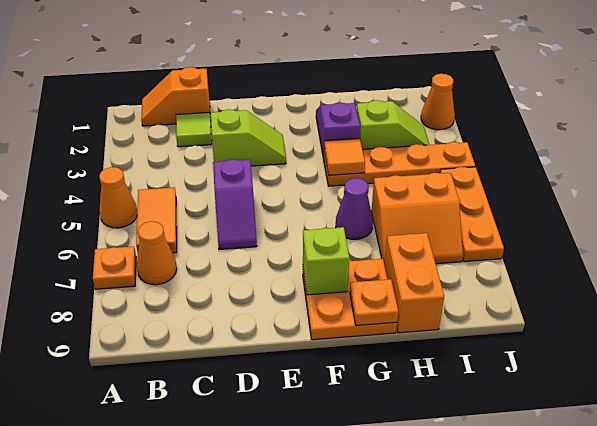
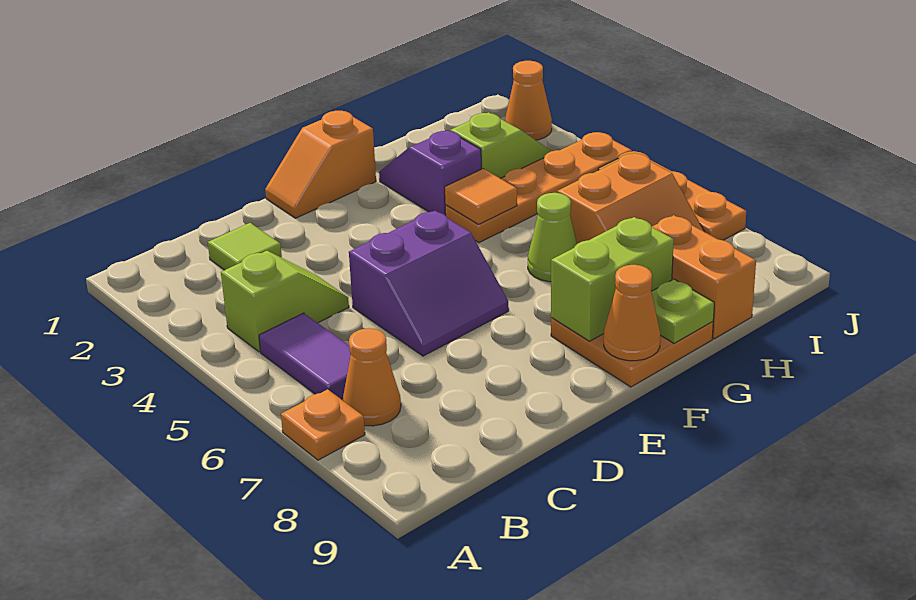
orange 1x1 cone [99,167,137,228] -> orange 1x1 cone moved to [604,265,660,361]
orange 1x2 slope [141,67,210,126] -> orange 1x2 slope moved to [265,111,376,218]
orange 1x2 tile [136,187,177,253] -> purple 1x2 tile [259,313,351,399]
lime 1x2 slope [211,109,286,166] -> lime 1x2 slope moved to [221,251,349,352]
purple 1x2 slope [213,159,257,249] -> purple 2x2 slope [349,211,509,356]
lime 1x1 brick [303,227,349,295] -> lime 1x2 brick [551,217,674,341]
purple 1x1 cone [336,178,373,239] -> lime 1x1 cone [528,193,577,282]
orange 1x1 plate [350,279,398,326] -> lime 1x1 plate [651,279,714,343]

